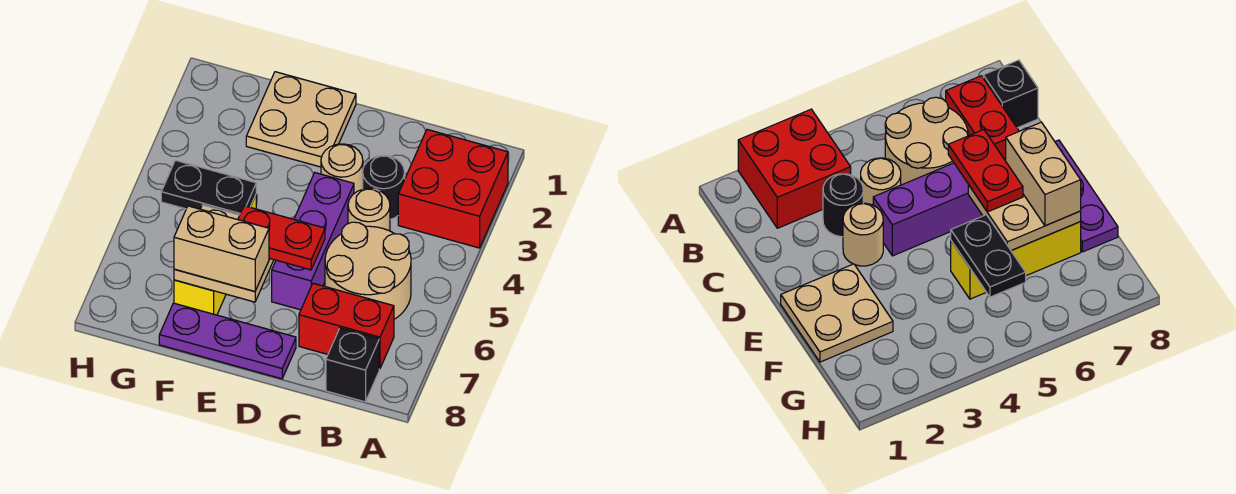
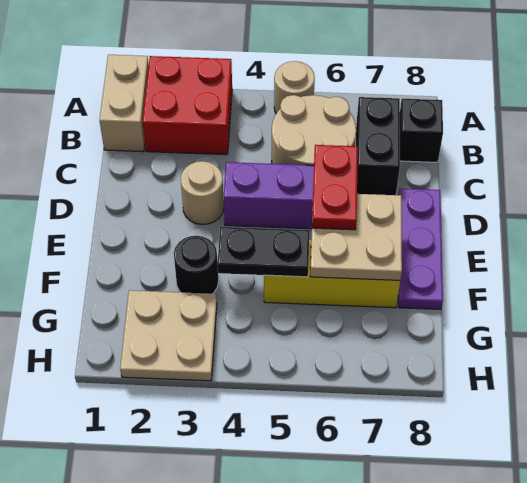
red 1x2 brick [299,283,394,369] -> black 1x2 brick [356,97,400,195]
black 1x1 round brick [363,155,405,219] -> black 1x1 round brick moved to [174,236,218,294]
tan 1x1 round brick [348,189,390,231] -> tan 1x1 round brick moved to [274,61,315,113]
tan 2x2 plate [246,72,356,167] -> tan 2x2 plate moved to [120,290,217,381]
tan 1x2 brick [174,206,269,291] -> tan 1x2 brick moved to [100,55,149,152]
black 1x2 plate [161,160,256,215] -> black 1x2 plate turned to [217,227,310,277]

